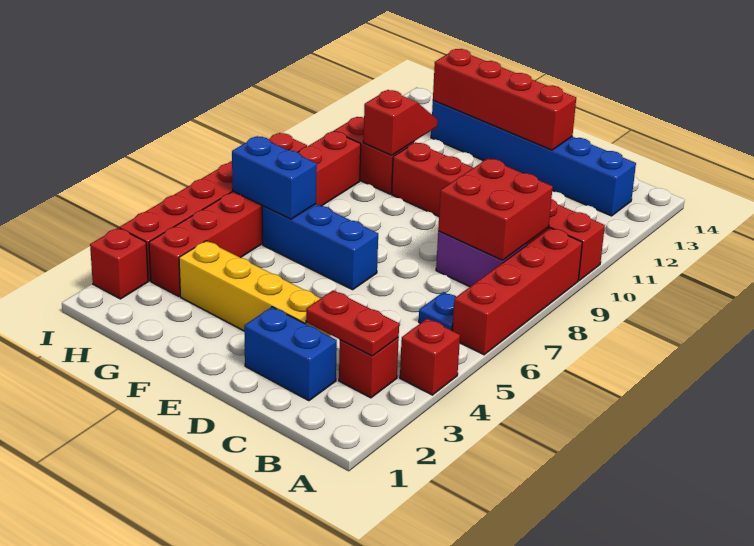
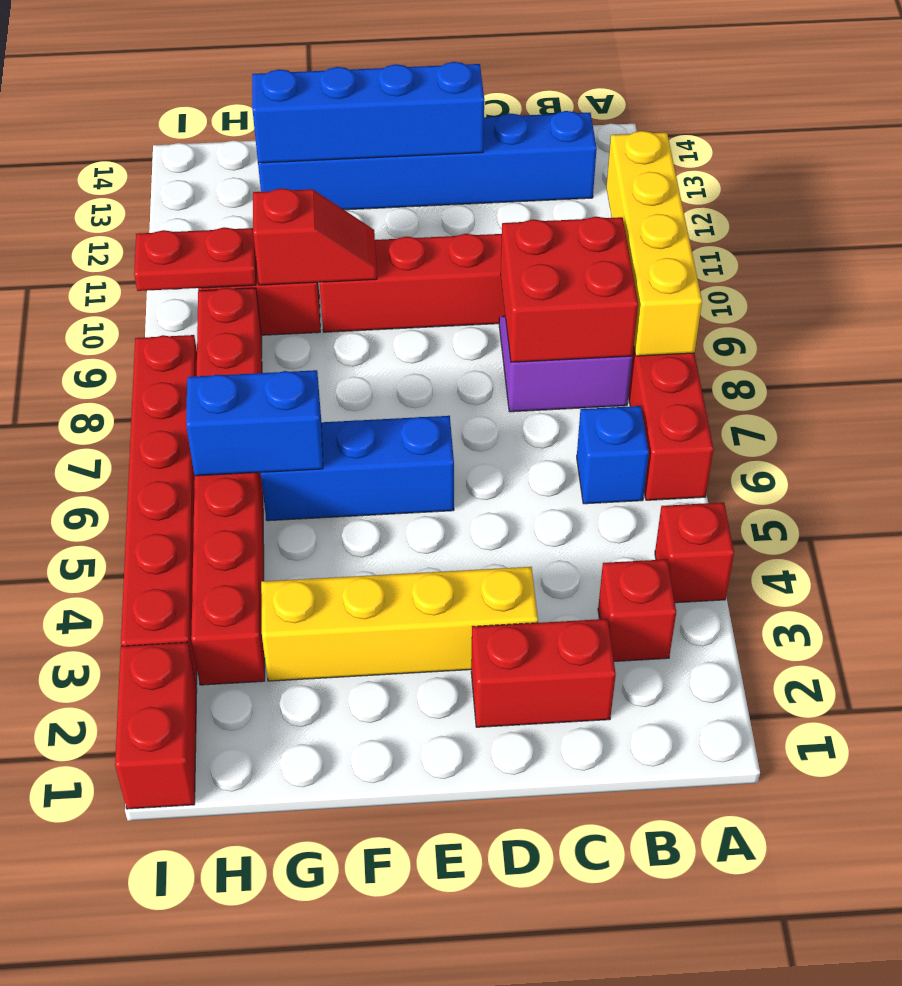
none -> yellow 1x4 brick [606,131,702,356]
red 1x2 plate [306,290,399,356] -> red 1x2 plate moved to [134,227,256,291]
blue 1x1 plate [419,292,456,330] -> blue 1x1 brick [577,406,649,504]
blue 1x2 brick [244,307,337,401] -> red 1x2 brick [471,619,616,727]
red 1x4 brick [433,49,576,150] -> blue 1x4 brick [252,62,484,163]
red 1x2 slope [363,90,438,155] -> red 1x2 slope turned to [253,188,377,285]
red 1x1 brick [90,228,148,299] -> red 1x2 brick [115,642,197,809]

